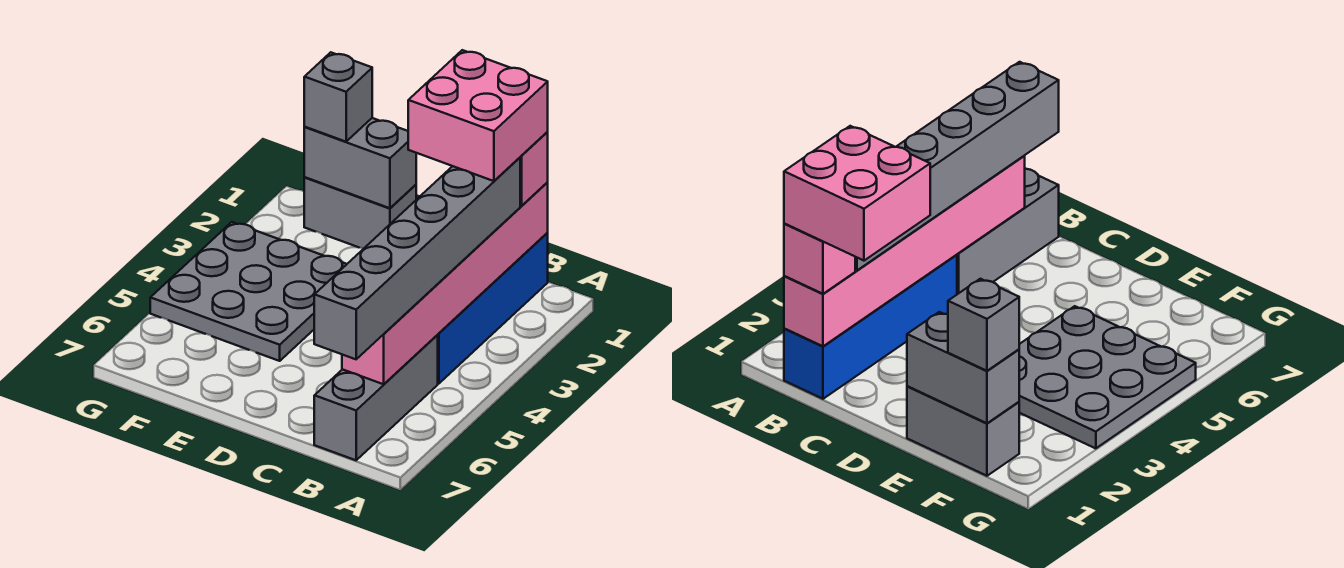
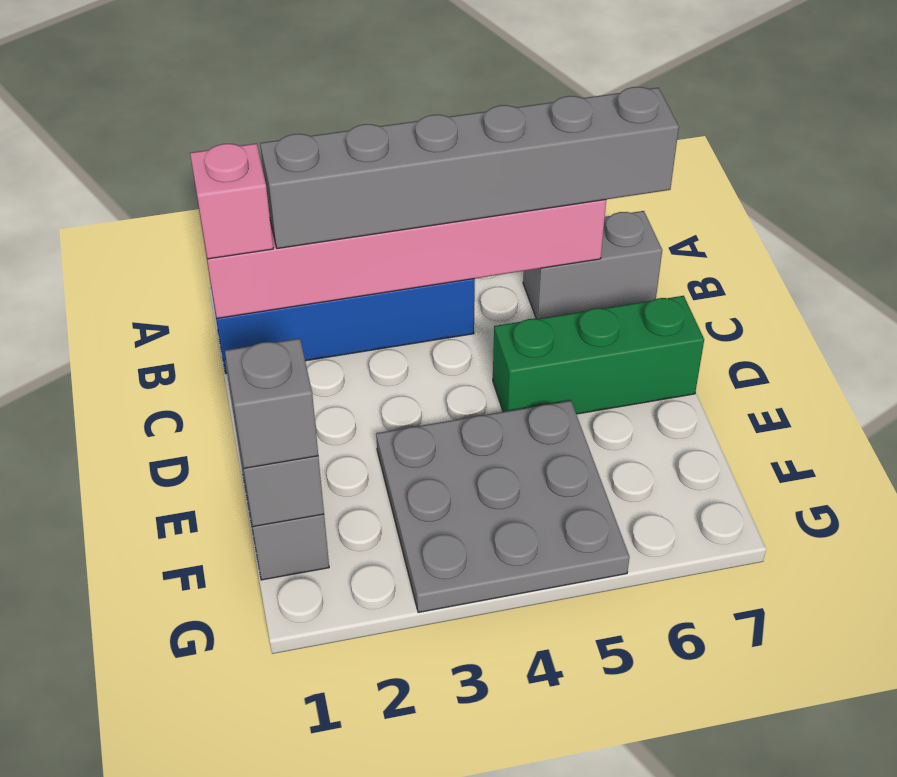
pink 2x2 brick [408,50,548,181] -> none
grey 1x3 brick [314,335,438,460] -> grey 1x2 brick [523,211,662,319]
none -> green 1x3 brick [493,296,704,414]

